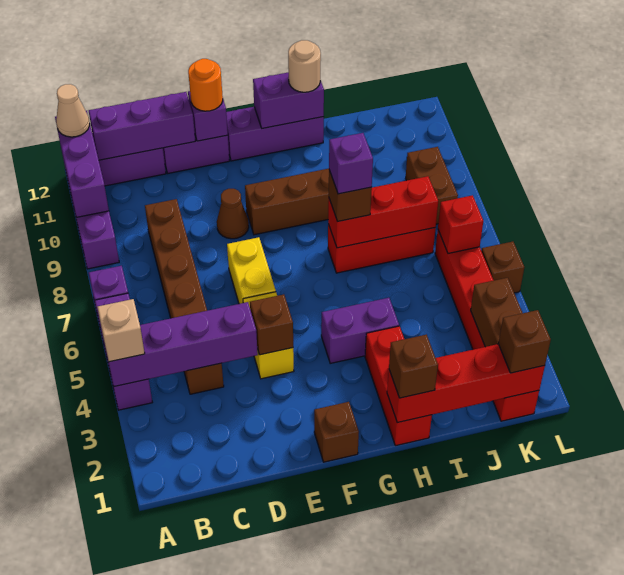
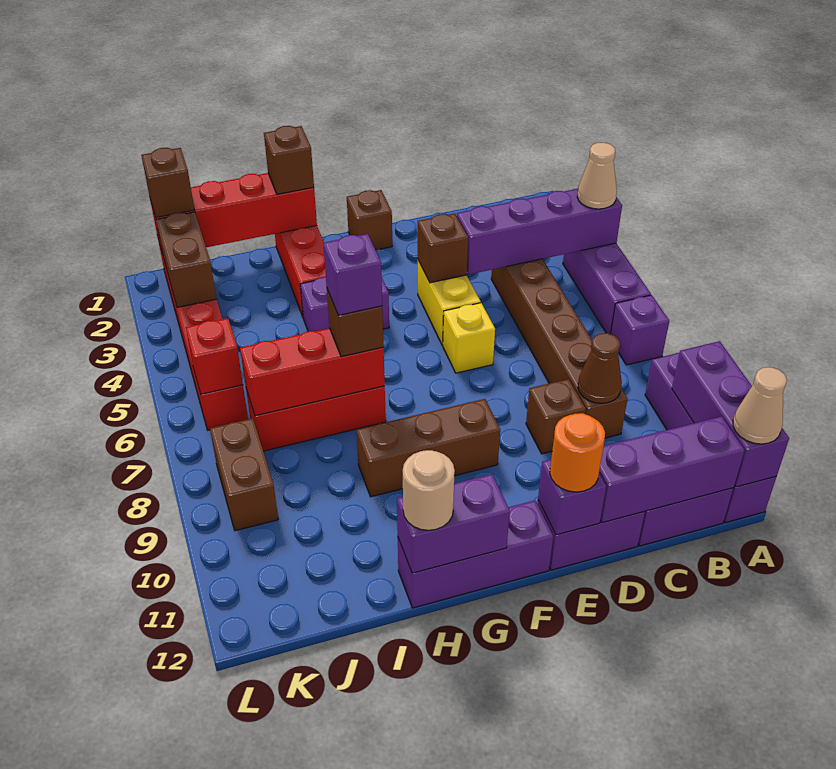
tan 1x1 brick [97,299,145,362] -> tan 1x1 cone [577,143,617,209]
yellow 1x2 brick [227,237,276,304] -> yellow 1x1 brick [443,303,495,373]
brown 1x1 cone [217,189,249,239] -> brown 1x1 cone moved to [578,333,622,403]
brown 1x1 brick [481,242,524,293] -> brown 1x1 brick moved to [526,379,586,454]

